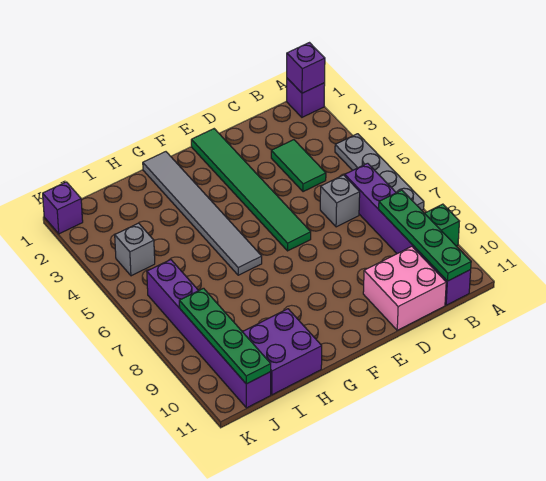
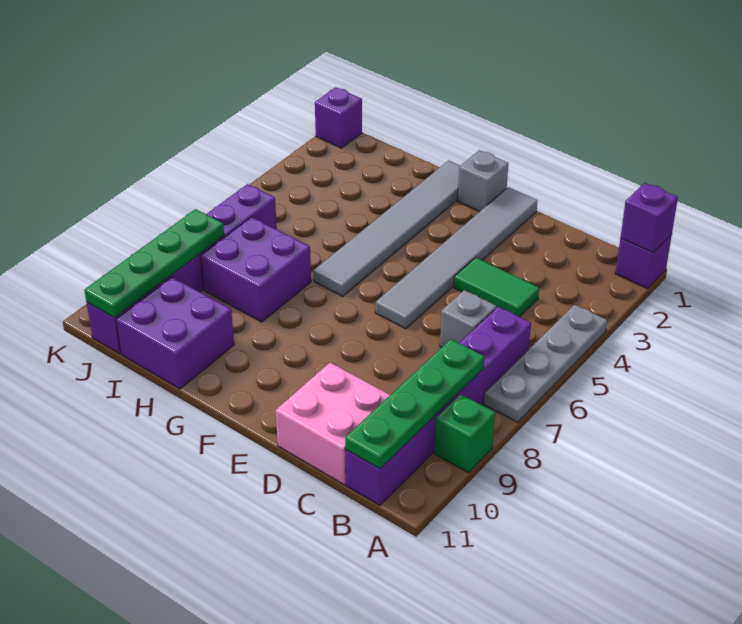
green 1x2 tile [271,140,326,192] -> green 1x2 tile turned to [454,258,539,317]
green 1x6 tile [191,129,311,251] -> grey 1x6 tile [375,187,538,329]
none -> purple 2x2 brick [201,217,311,322]
grey 1x1 brick [115,223,155,276] -> grey 1x1 brick moved to [458,150,508,212]

